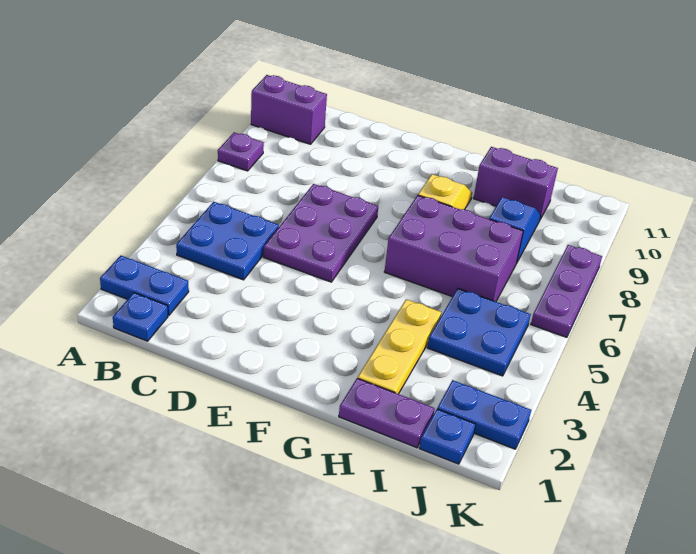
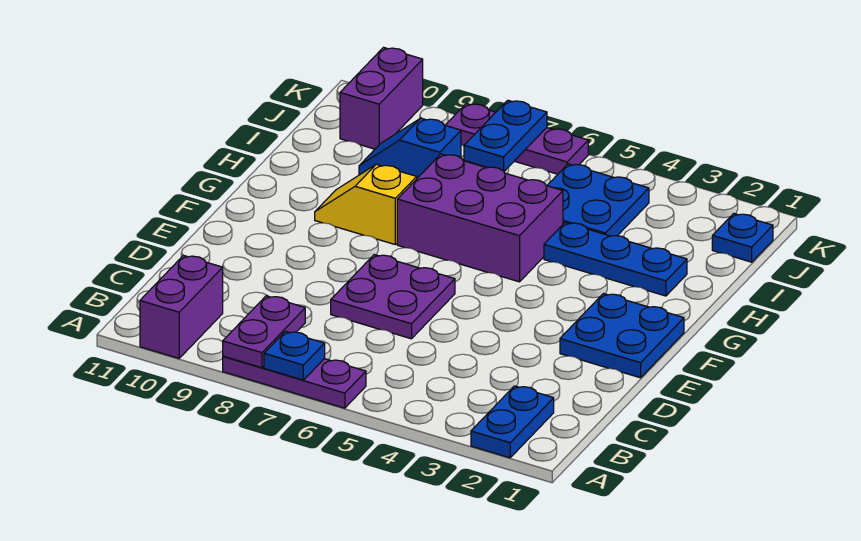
purple 1x1 plate [218,132,264,171] -> purple 1x3 plate [223,356,366,408]
blue 1x1 plate [113,293,168,341] -> blue 1x1 plate moved to [264,331,325,380]
blue 2x2 plate [176,202,279,280] -> blue 2x2 plate moved to [560,294,684,378]
purple 2x3 plate [264,184,378,282] -> purple 2x2 plate [331,255,455,339]
purple 2x3 brick [384,195,523,302] -> purple 2x3 brick turned to [397,154,563,282]
purple 1x2 plate [339,378,435,448] -> purple 1x2 plate moved to [223,296,305,368]
yellow 1x3 plate [358,299,441,394] -> blue 1x3 plate [544,223,687,296]
purple 1x2 brick [474,147,558,219] -> purple 1x2 brick moved to [340,47,423,149]
blue 1x2 plate [437,380,531,449] -> blue 1x2 plate moved to [464,100,547,171]

